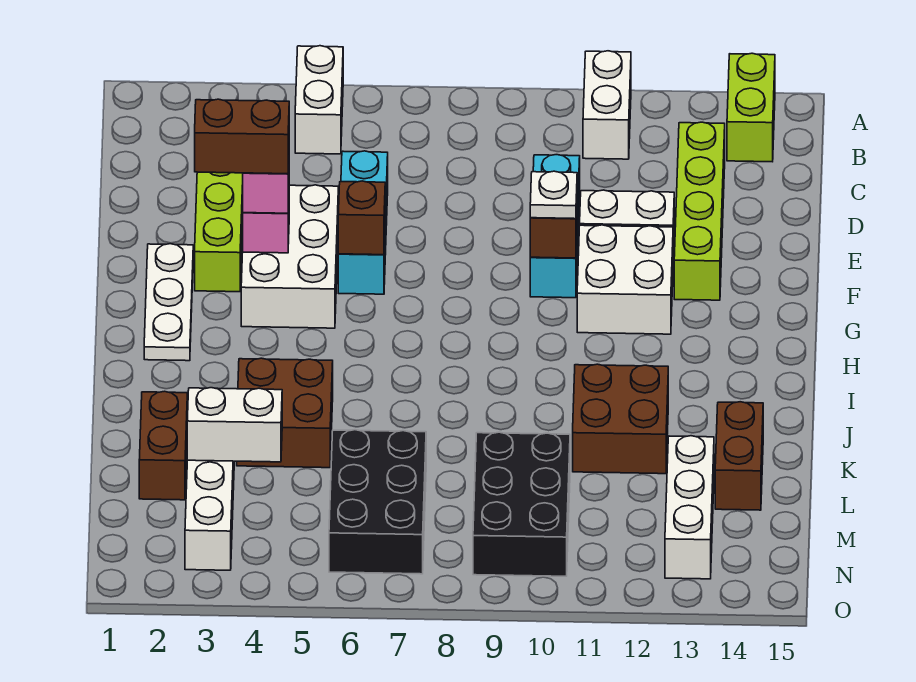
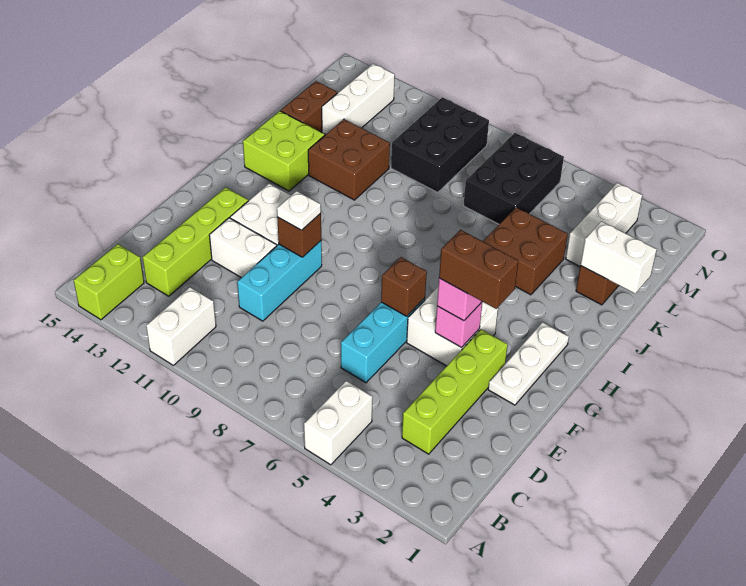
white 2x3 brick [241,185,338,328] -> white 2x2 brick [407,286,498,366]
none -> lime 2x2 brick [243,111,325,191]
white 1x2 brick [187,388,282,462] -> white 1x2 brick moved to [581,221,657,293]

